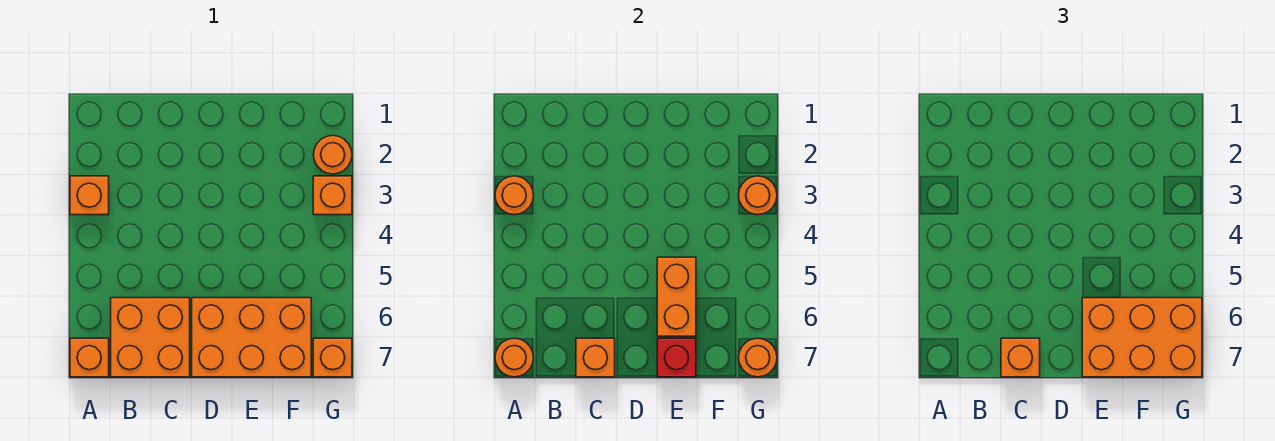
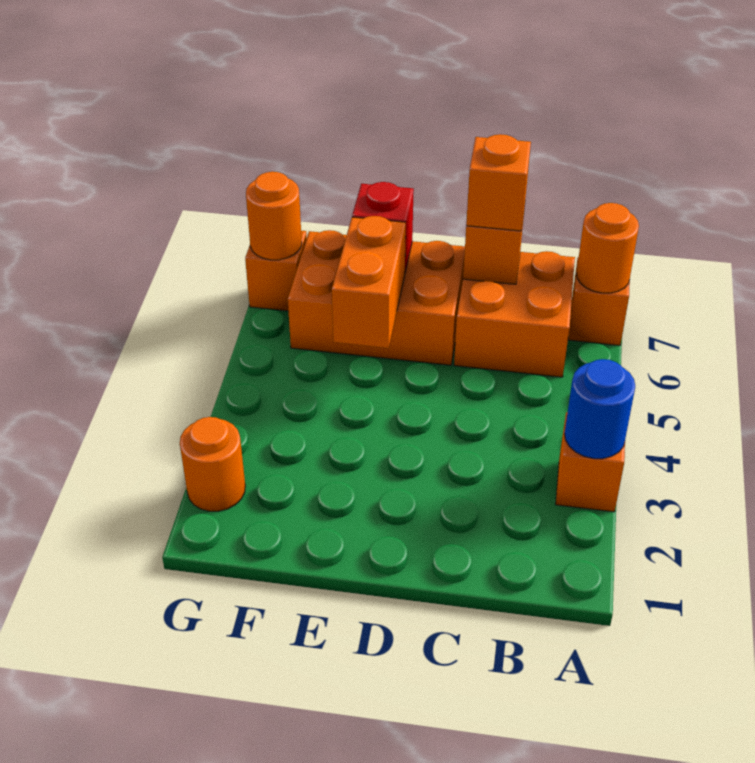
orange 1x1 round brick [495,176,534,215] -> blue 1x1 round brick [565,359,635,459]
orange 2x3 brick [1082,298,1202,377] -> none
orange 1x1 brick [313,176,352,215] -> none
orange 1x1 round brick [738,176,777,215] -> none

